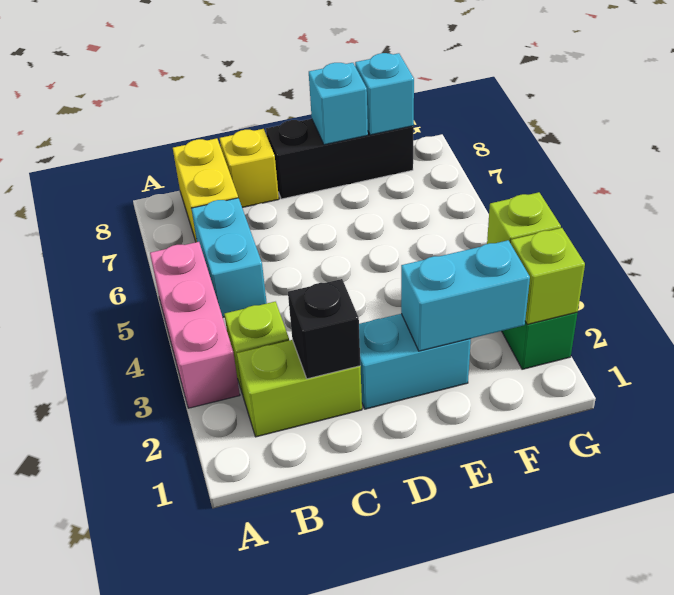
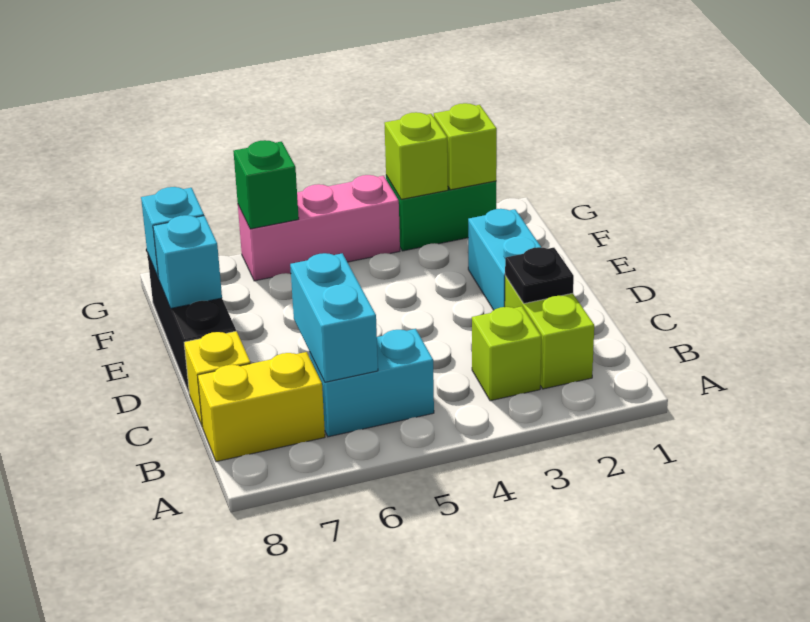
pink 1x3 brick [150,242,240,408] -> pink 1x3 brick moved to [238,175,400,281]
black 1x1 brick [288,279,360,379] -> black 1x1 plate [505,247,574,304]
cyan 1x2 brick [401,240,530,351] -> cyan 1x2 brick moved to [290,253,378,382]
none -> green 1x1 brick [233,140,299,229]

